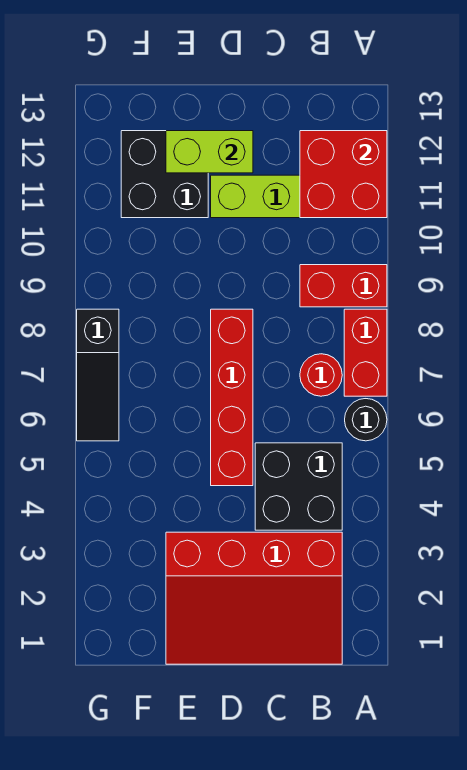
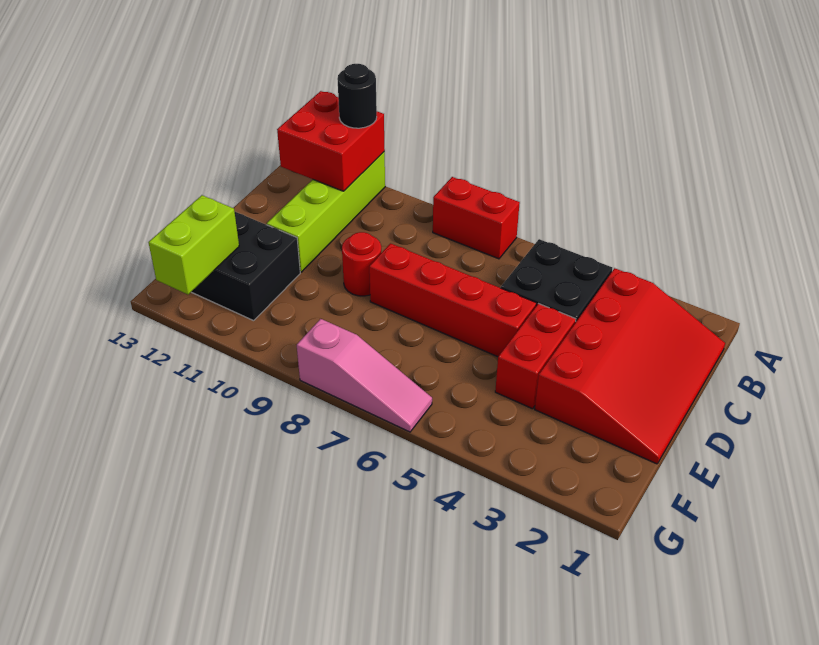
black 1x1 round brick [345,399,387,441] -> black 1x1 round brick moved to [337,64,377,128]
red 1x2 brick [300,265,387,307] -> red 1x2 brick moved to [495,304,576,409]
red 1x1 round brick [300,354,342,396] -> red 1x1 round brick moved to [342,232,381,296]
lime 1x2 brick [166,131,253,173] -> lime 1x2 brick moved to [148,195,239,295]
black 1x3 slope [77,309,119,441] -> pink 1x3 slope [297,319,432,432]

